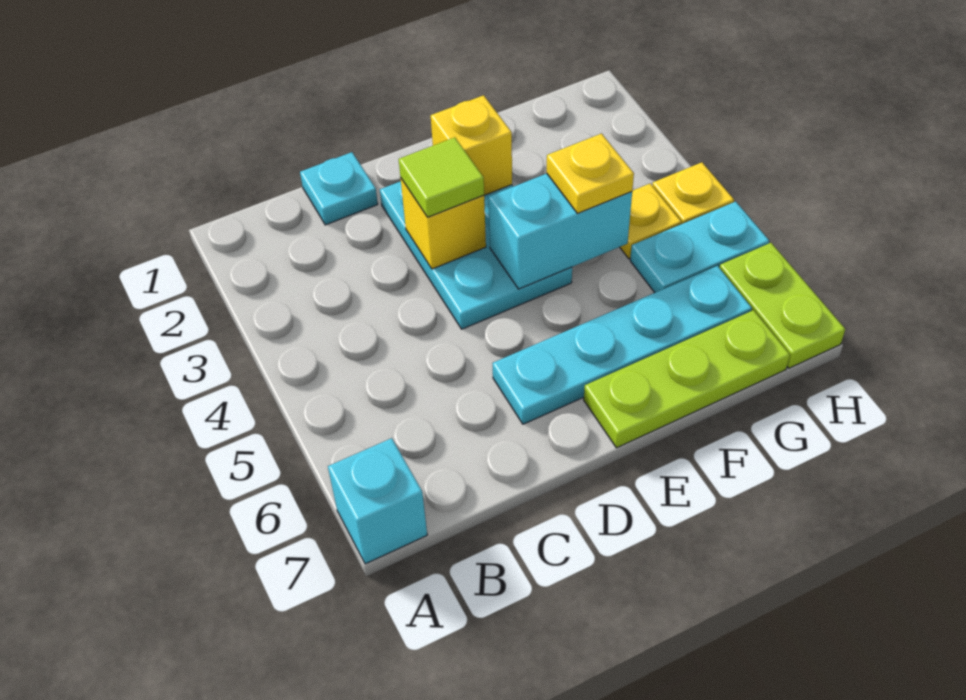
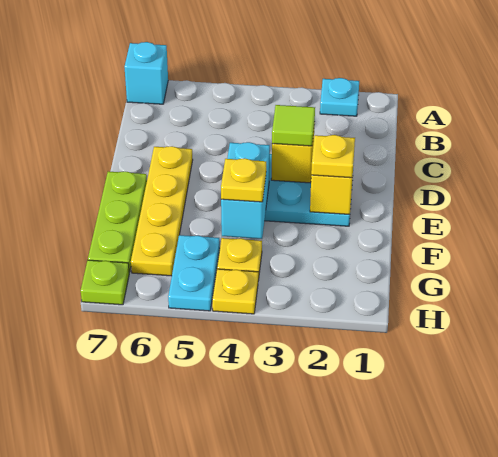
cyan 1x1 plate [300,152,378,225] -> cyan 1x1 plate moved to [320,78,359,116]
cyan 1x4 plate [492,266,752,424] -> yellow 1x4 plate [131,146,193,276]
none -> yellow 1x1 plate [311,135,355,178]
lime 1x2 plate [720,243,845,368] -> lime 1x1 plate [81,260,129,305]

